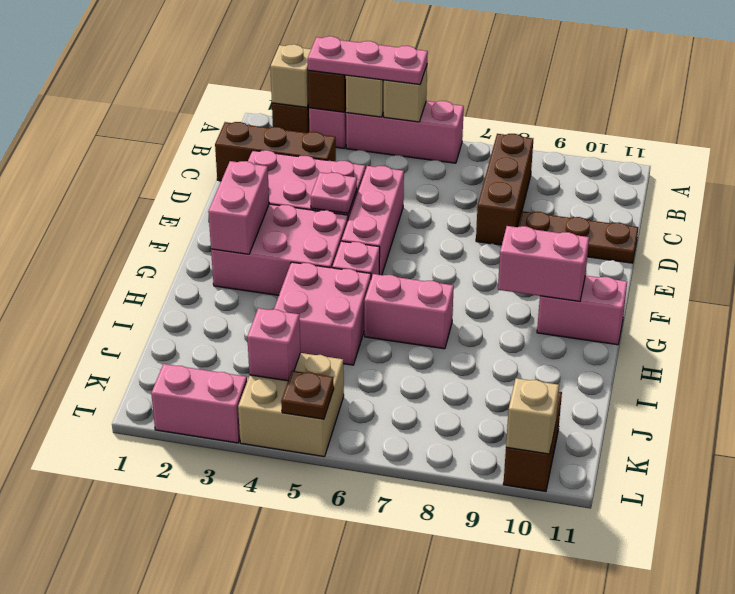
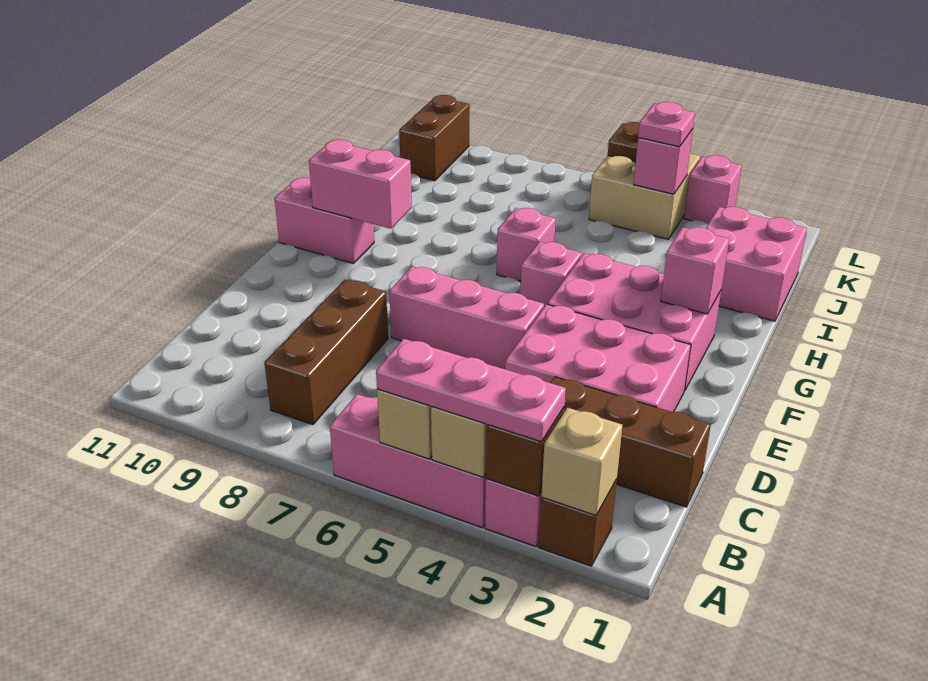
pink 1x3 brick [342,166,404,275] -> pink 1x3 brick turned to [389,267,544,369]
brown 1x3 plate [518,211,638,263] -> none
pink 1x1 plate [311,172,357,213] -> pink 1x1 plate moved to [638,102,695,147]
pink 1x2 brick [208,161,269,254] -> pink 1x1 brick [661,227,729,314]
pink 2x2 brick [274,262,371,365] -> pink 2x2 brick moved to [706,207,807,321]
pink 1x2 brick [364,274,454,349] -> pink 1x1 brick [497,208,556,281]
pink 1x2 brick [151,364,247,443] -> pink 1x1 brick [684,155,742,224]
tan 1x1 brick [506,378,559,454] -> none

